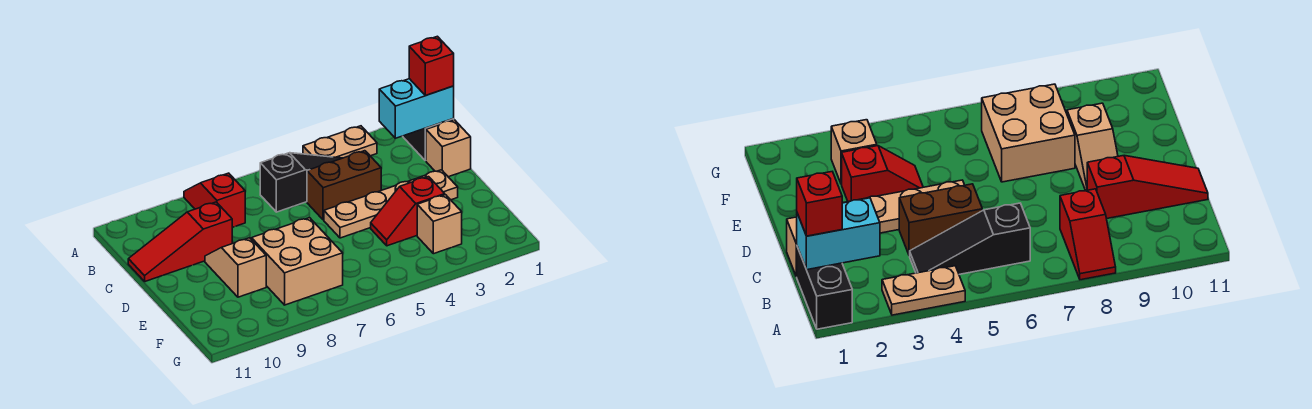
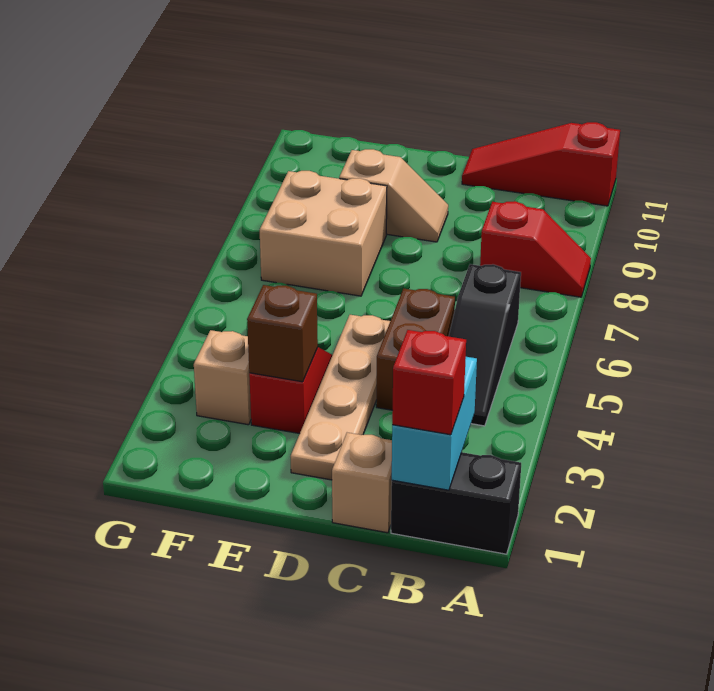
tan 1x2 plate [303,126,377,158] -> none
red 1x3 slope [128,202,232,281] -> red 1x3 slope turned to [462,122,620,206]
none -> brown 1x1 brick [247,285,318,382]

